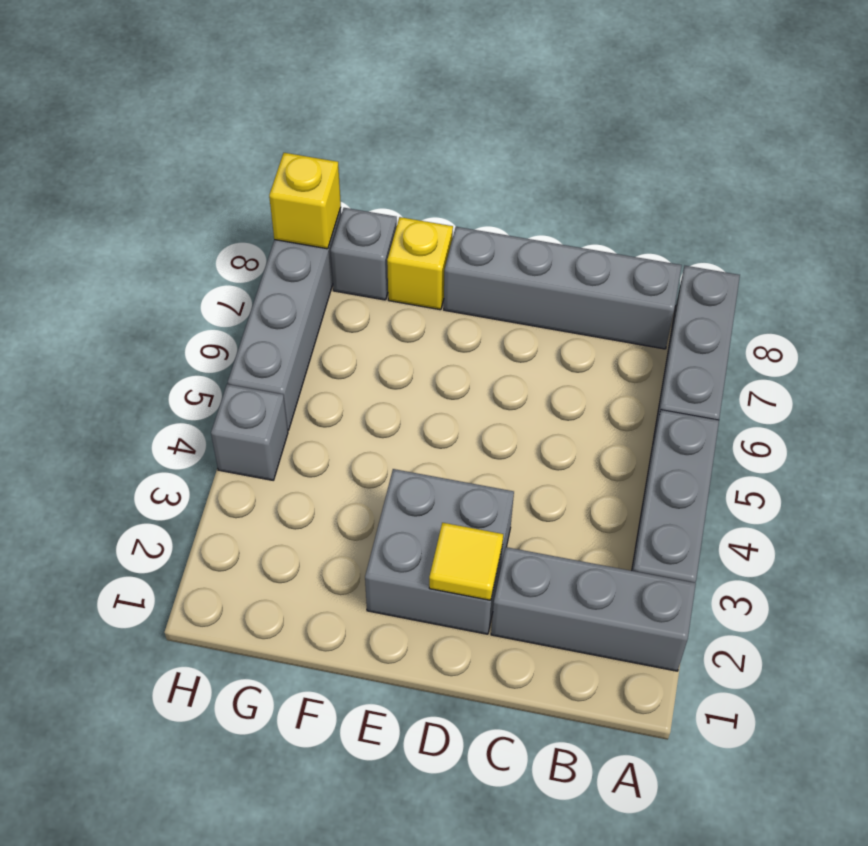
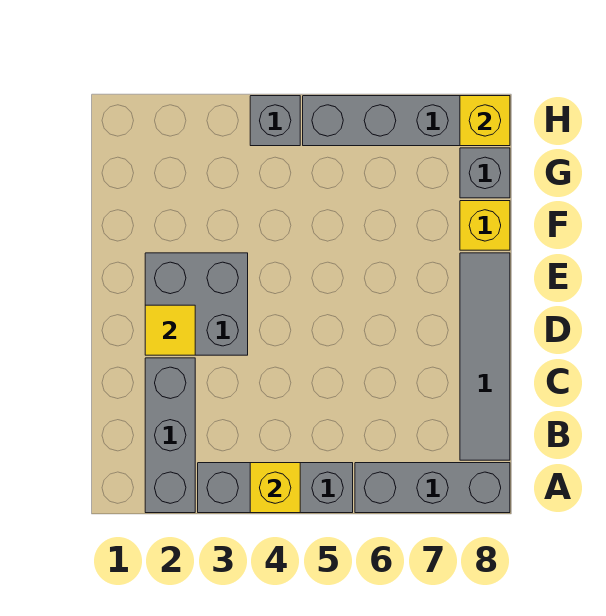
none -> yellow 1x1 brick [250,463,300,513]
grey 1x4 brick [444,227,682,349] -> grey 1x4 tile [460,253,510,460]

